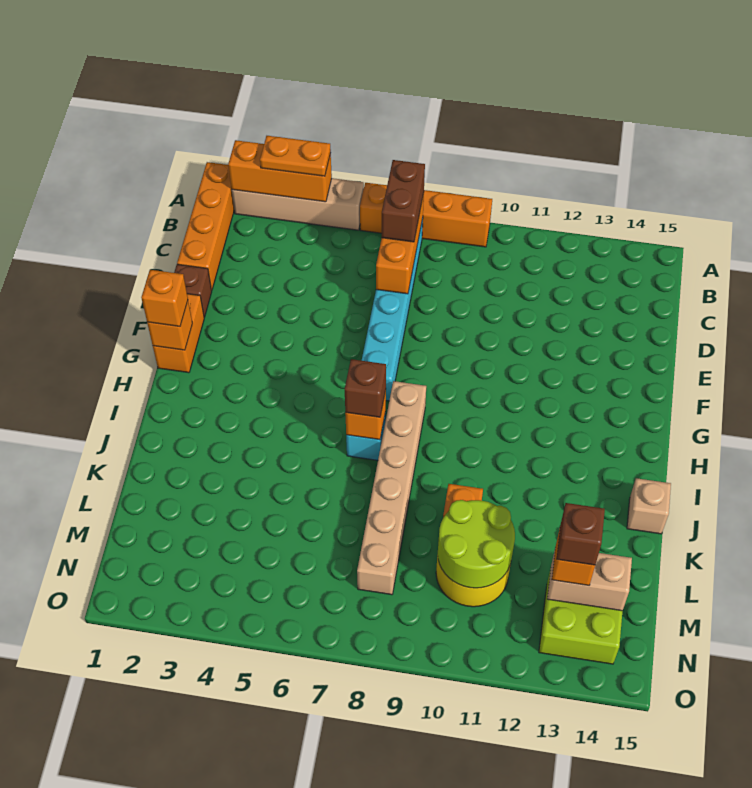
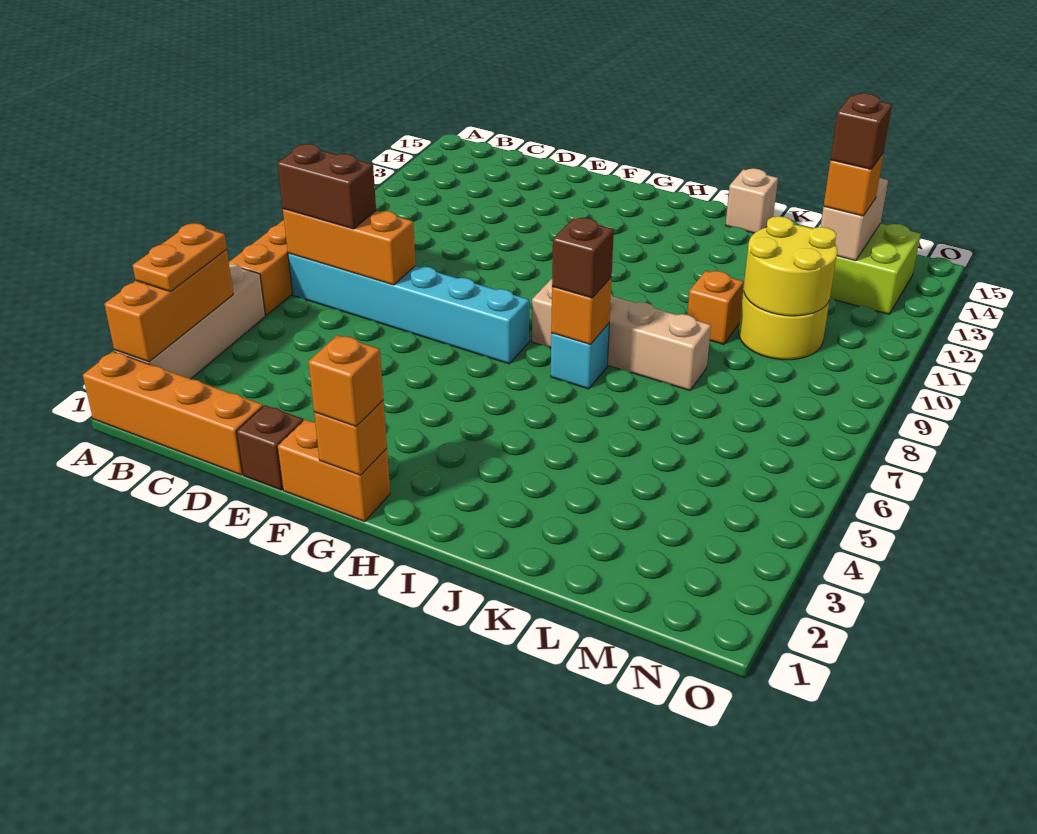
tan 1x6 brick [357,381,426,595] -> tan 1x4 brick [532,279,711,391]
lime 2x2 round brick [438,500,515,588] -> yellow 2x2 round brick [744,216,837,316]

